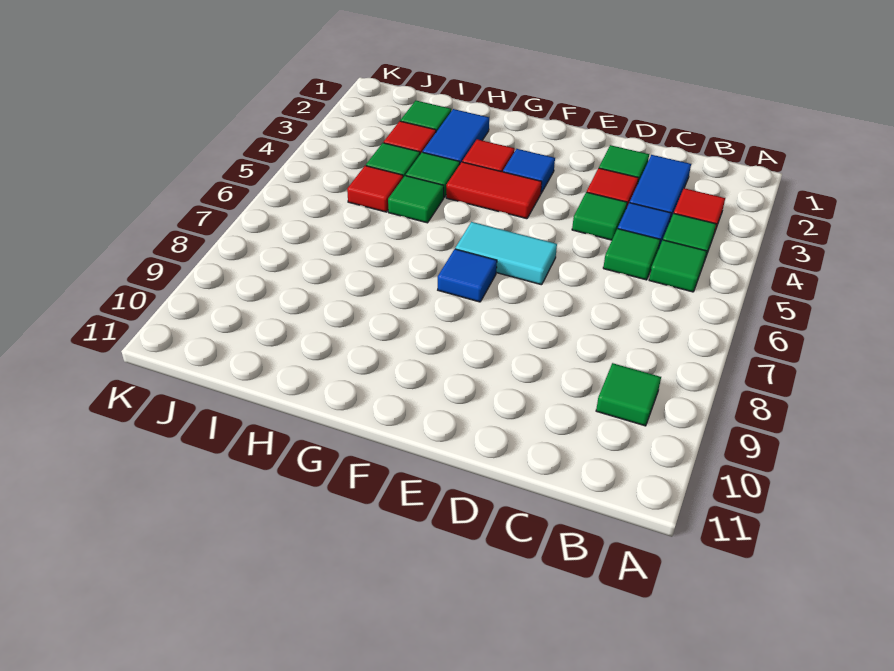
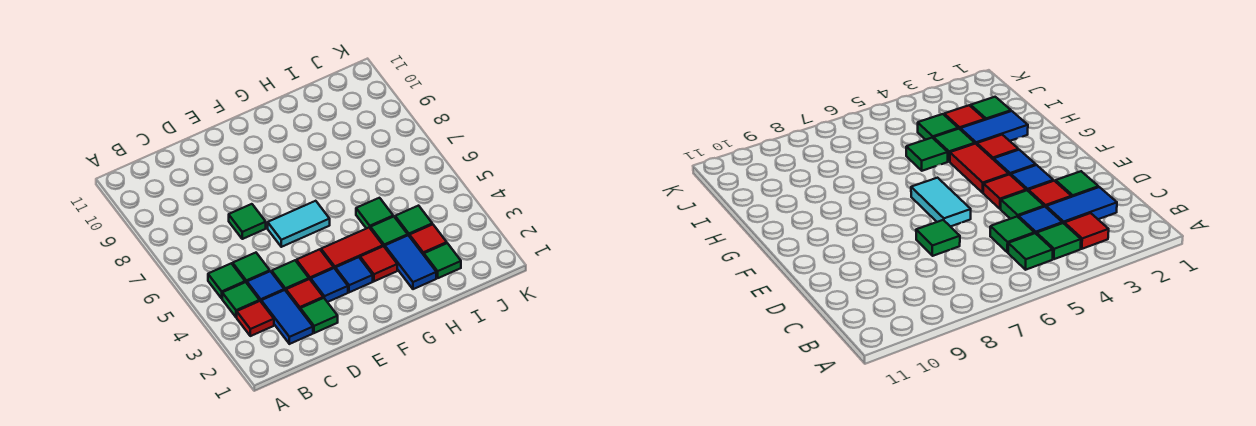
green 1x1 tile [596,363,661,426] -> green 1x1 tile moved to [229,204,266,239]
blue 1x1 tile [438,249,497,302] -> blue 1x1 tile moved to [311,268,348,302]
red 1x1 tile [347,166,403,212] -> red 1x1 tile moved to [296,249,334,280]

